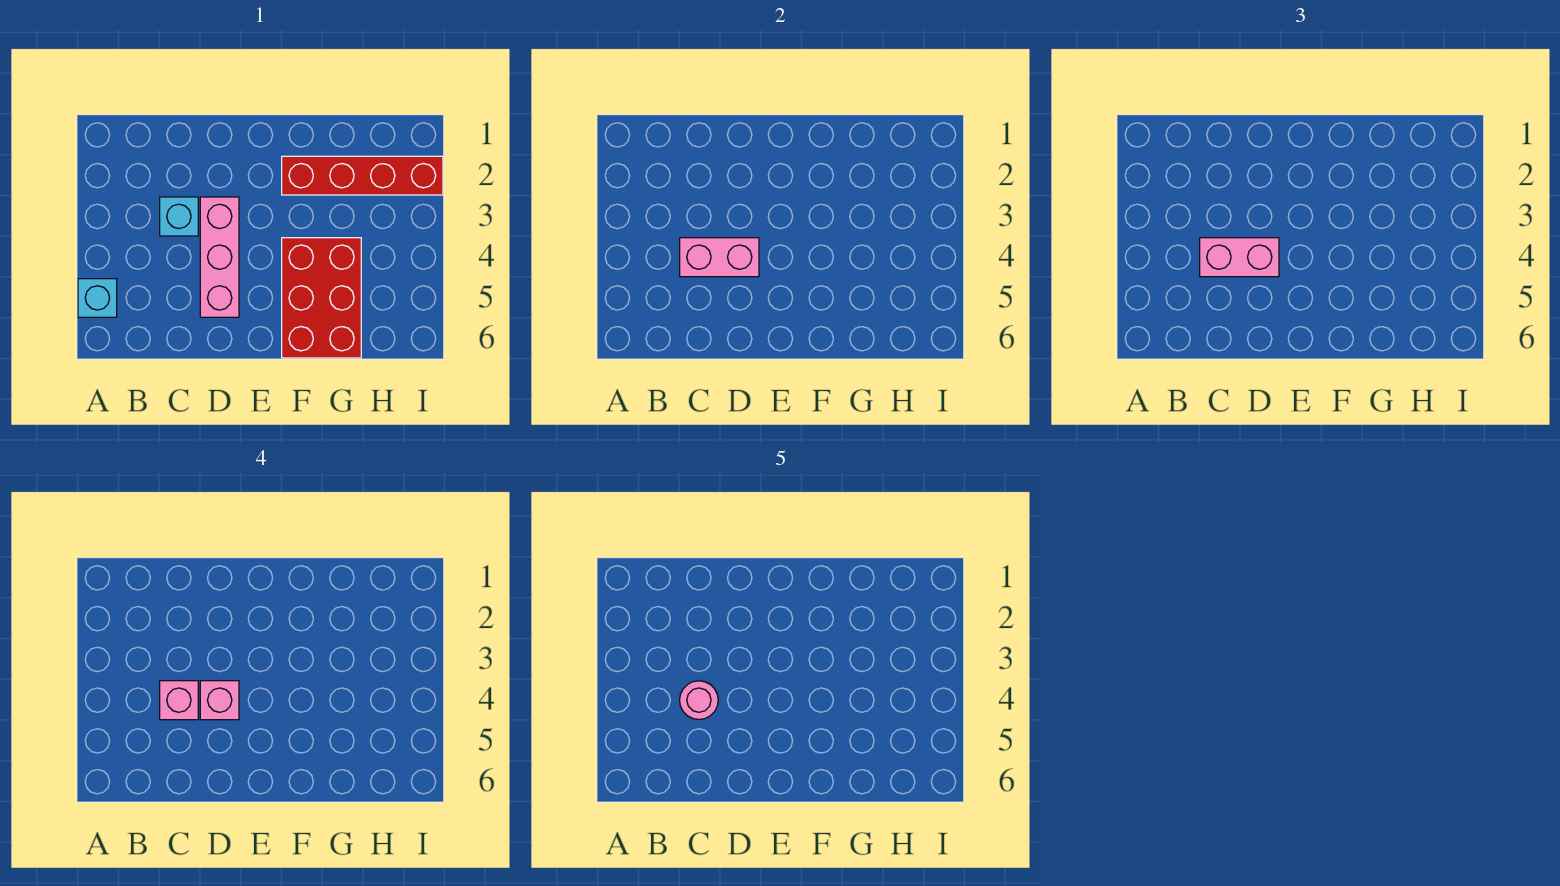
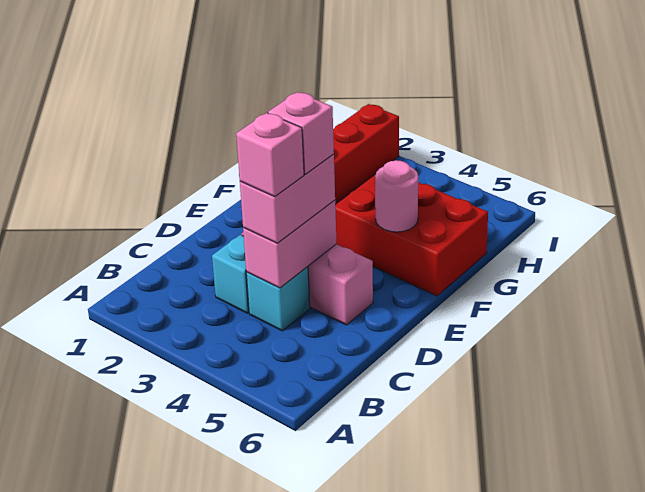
cyan 1x1 brick [78,279,117,317] -> cyan 1x1 brick moved to [246,267,310,331]
pink 1x1 round brick [680,681,718,720] -> pink 1x1 round brick moved to [375,160,418,232]

